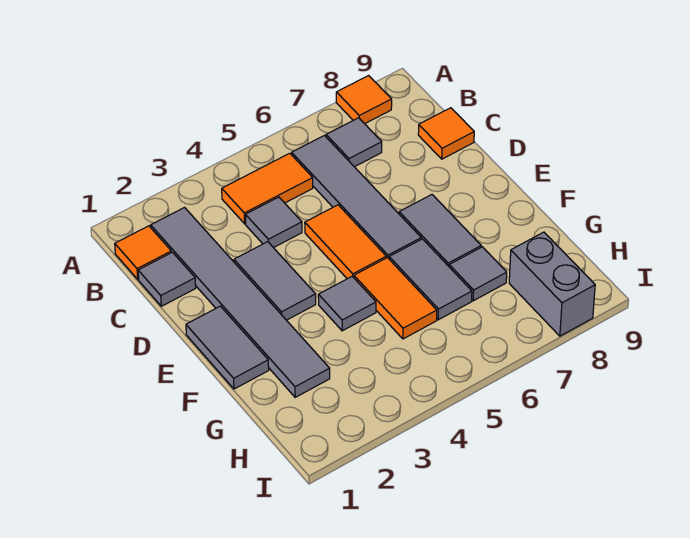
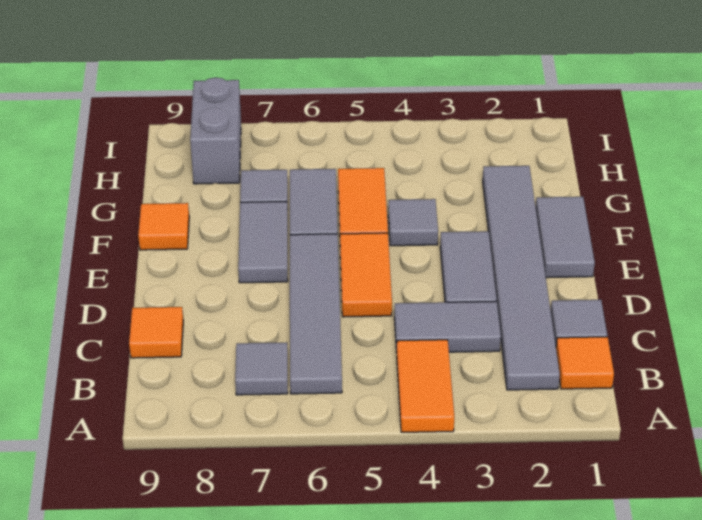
orange 1x1 tile [336,76,392,124] -> orange 1x1 tile moved to [138,203,189,250]
orange 1x2 tile [222,153,313,224] -> orange 1x2 tile turned to [396,340,454,432]
grey 1x1 tile [245,197,302,248] -> grey 1x2 tile [394,301,501,353]

